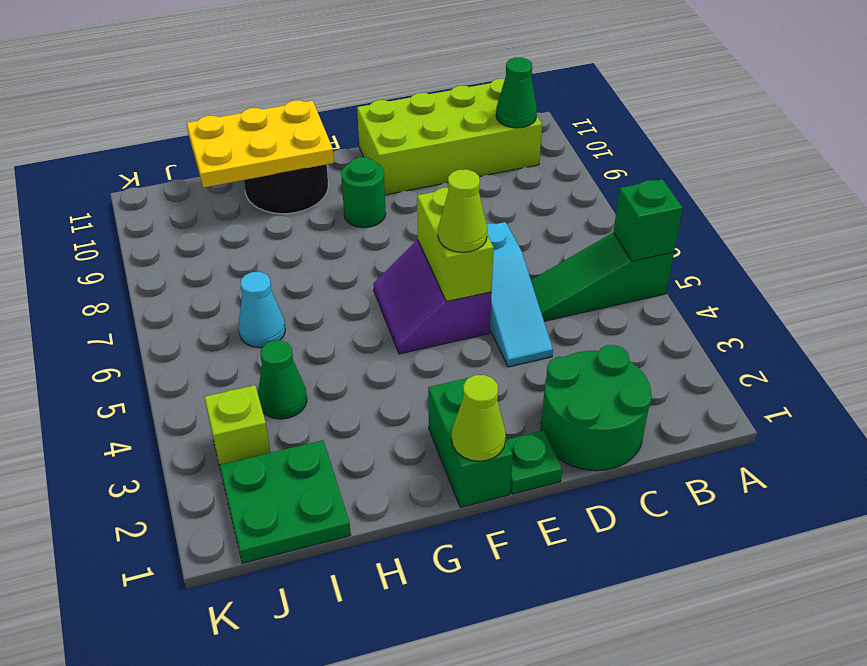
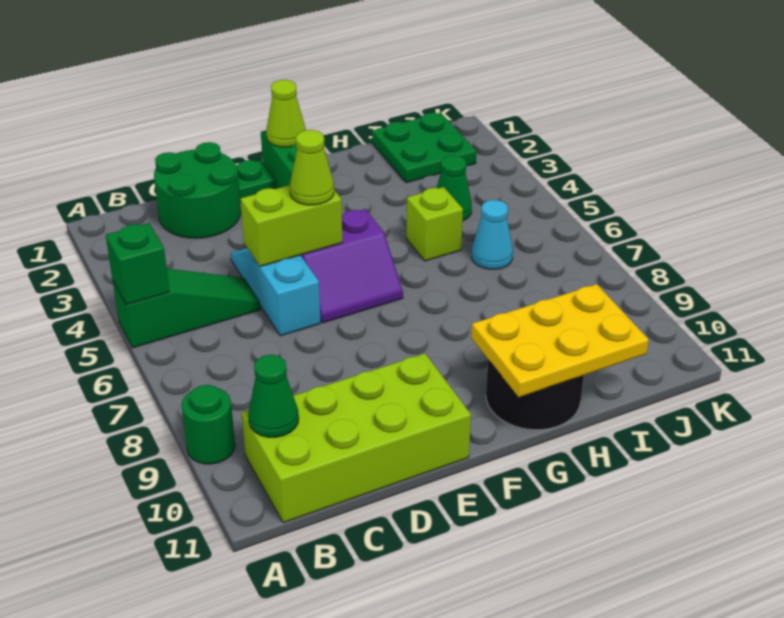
purple 2x2 slope [373,240,492,354] -> purple 2x2 slope turned to [300,209,403,323]
lime 1x2 brick [417,188,494,302] -> lime 1x2 brick turned to [240,185,342,266]
green 1x1 round brick [341,157,386,228] -> green 1x1 round brick moved to [182,385,235,464]
lime 1x1 brick [204,385,270,466] -> lime 1x1 brick moved to [406,187,463,261]

